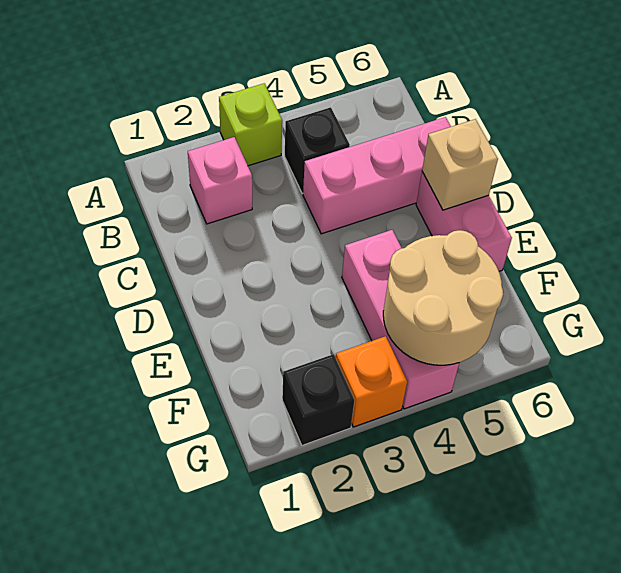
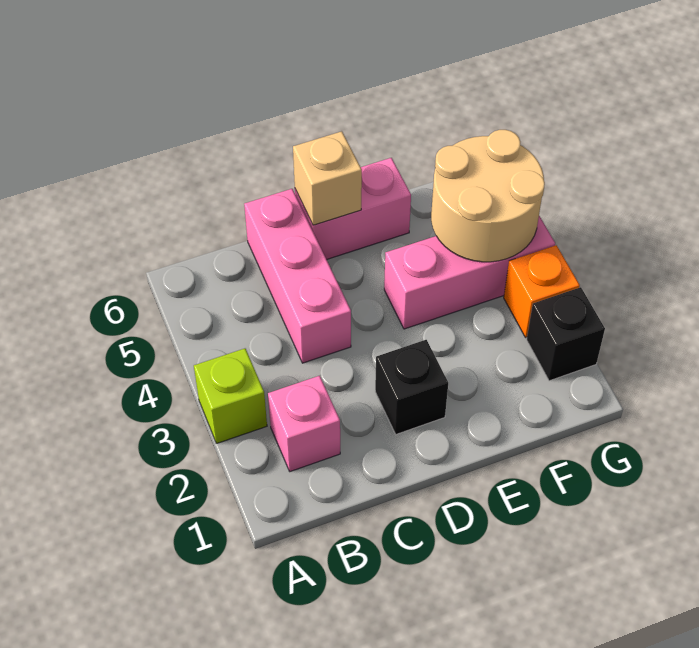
black 1x1 brick [285,107,350,194] -> black 1x1 brick moved to [375,340,448,434]

